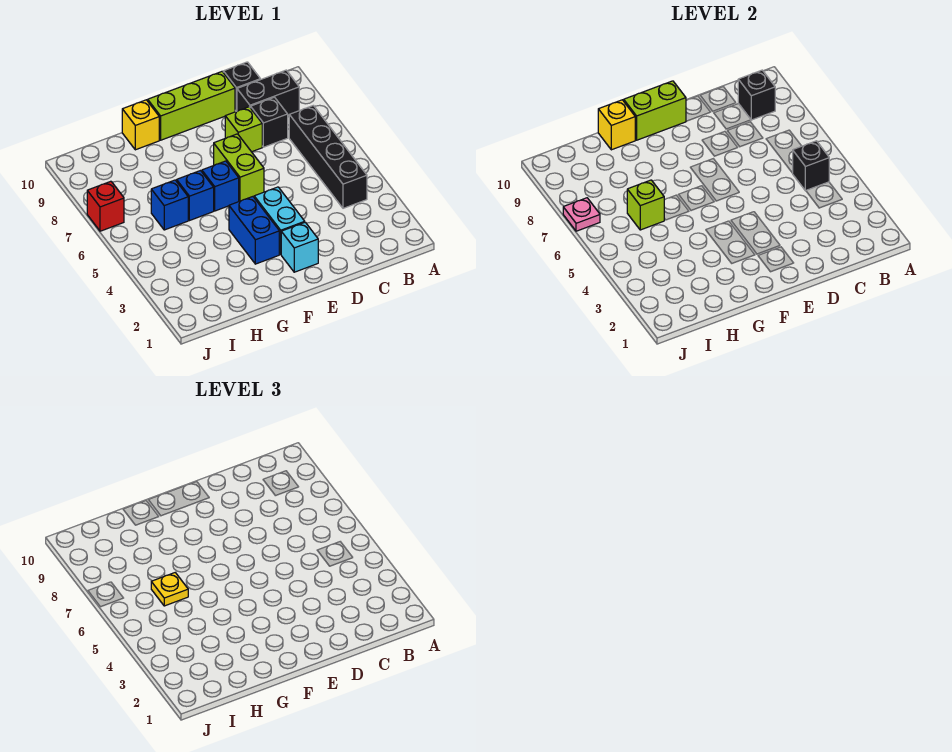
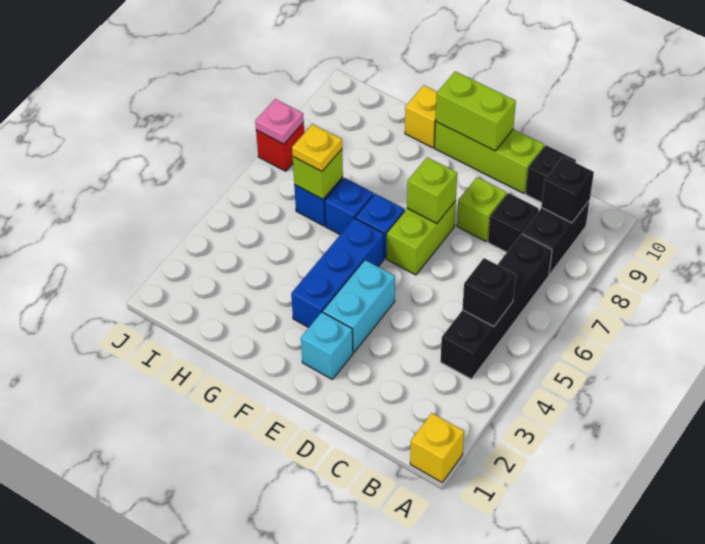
black 1x2 brick [237,70,299,115] -> black 1x2 brick turned to [522,200,590,274]
none -> lime 1x1 brick [407,157,457,223]
blue 1x2 brick [229,197,279,264] -> blue 1x3 brick [291,218,384,328]
yellow 1x1 brick [598,100,635,150] -> yellow 1x1 brick moved to [410,413,464,482]

